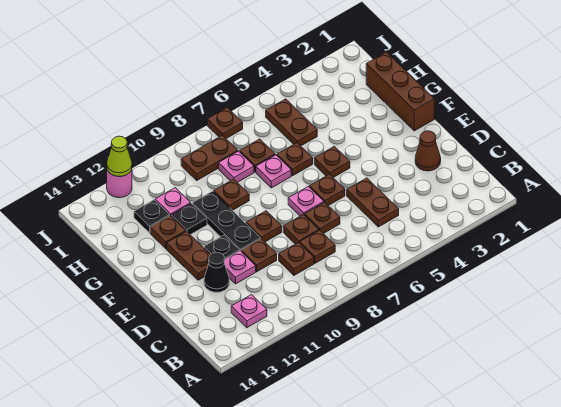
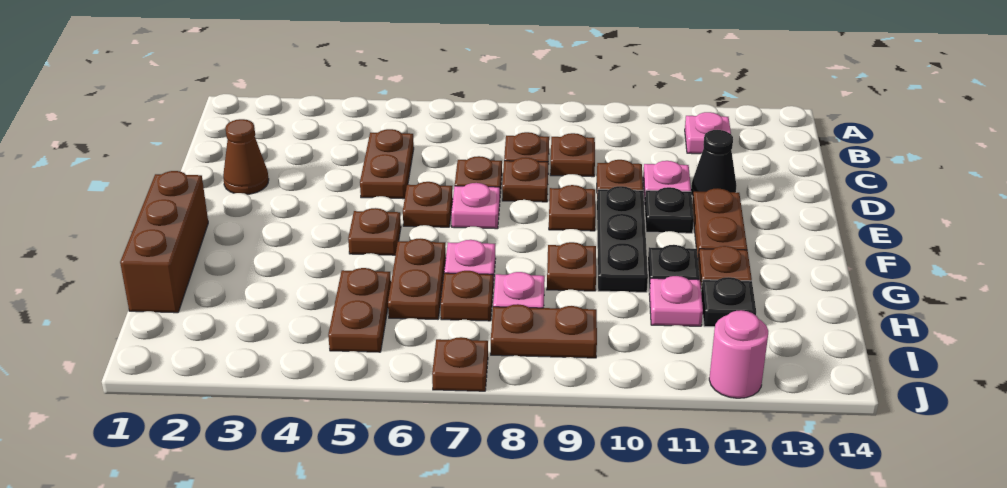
brown 1x1 plate [277,143,313,176] -> brown 1x2 plate [388,239,446,319]
lime 1x1 cone [107,136,132,176] -> none

